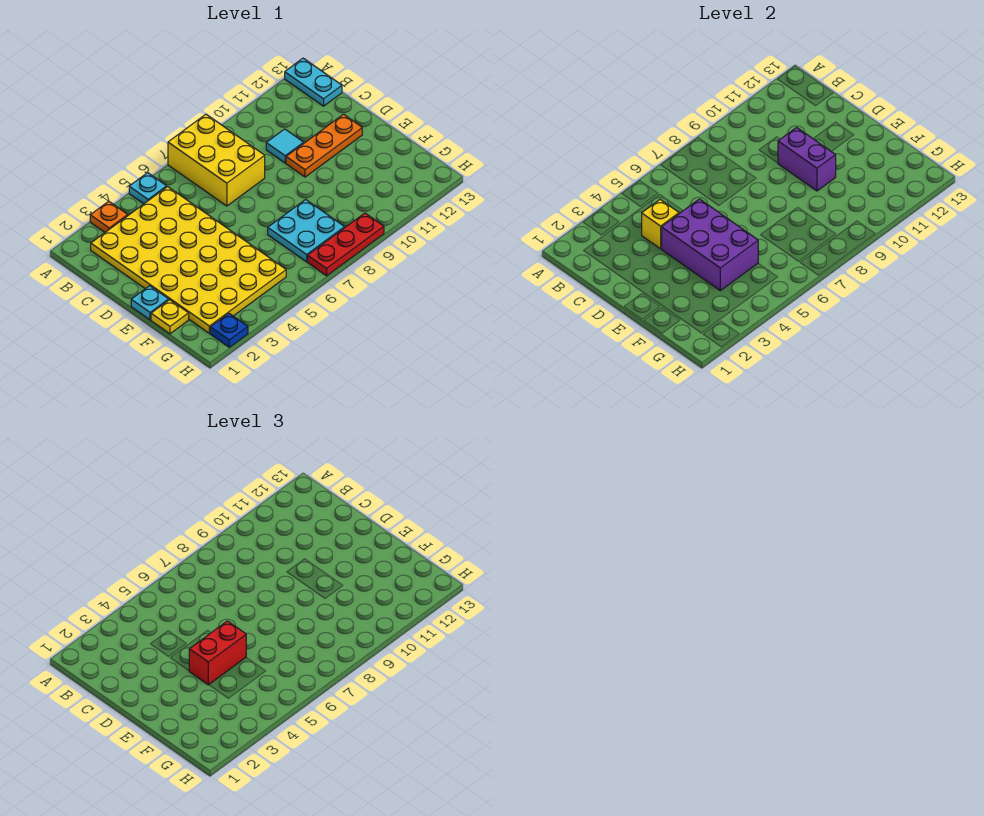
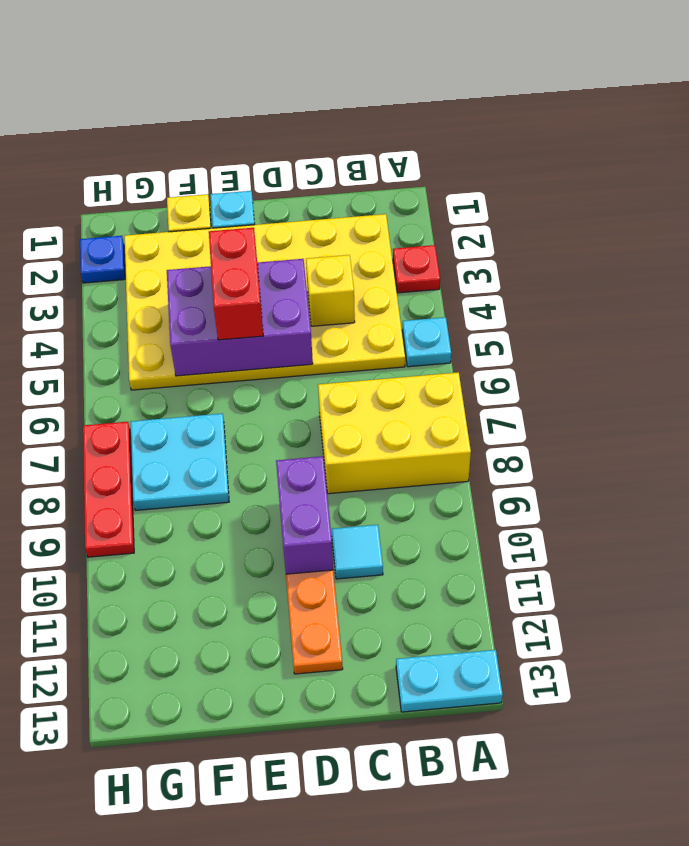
orange 1x1 plate [90,201,128,232] -> red 1x1 plate [393,245,440,293]
purple 1x2 brick [778,127,836,191] -> purple 1x2 brick turned to [276,456,333,574]

